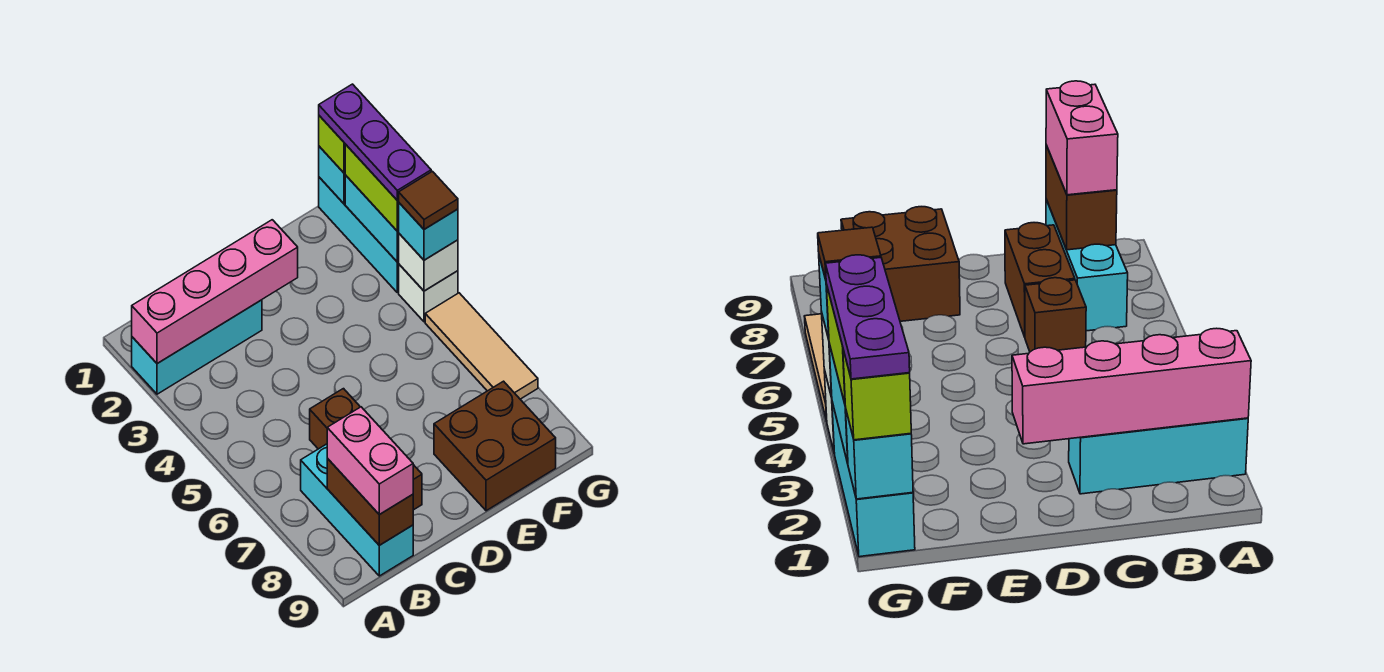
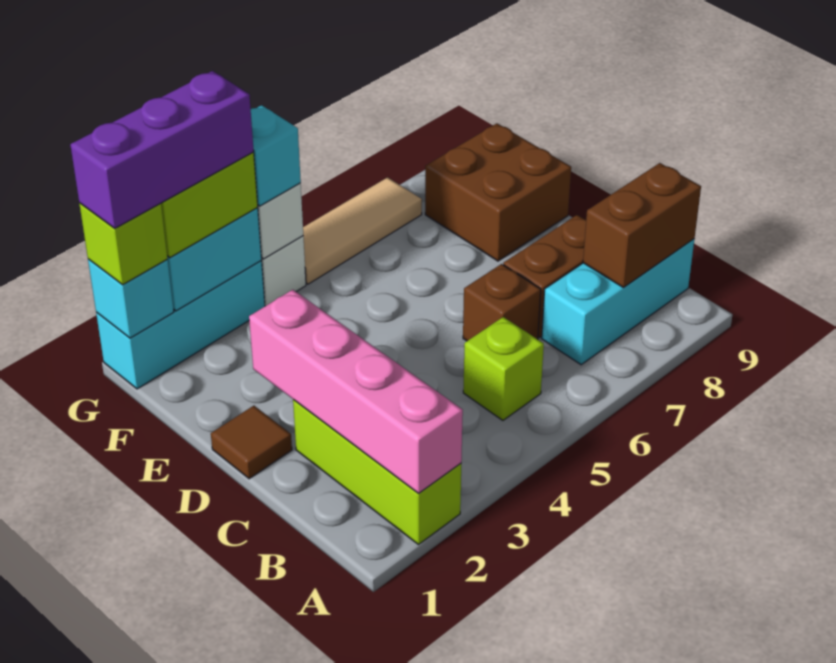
cyan 1x3 brick [132,300,262,394] -> lime 1x3 brick [293,400,461,545]
none -> lime 1x1 brick [463,317,544,420]
pink 1x2 brick [327,407,413,515] -> none
purple 1x3 plate [319,84,431,200] -> purple 1x3 brick [70,71,254,229]
brown 1x1 tile [399,171,458,229] -> brown 1x1 tile moved to [211,406,292,479]

